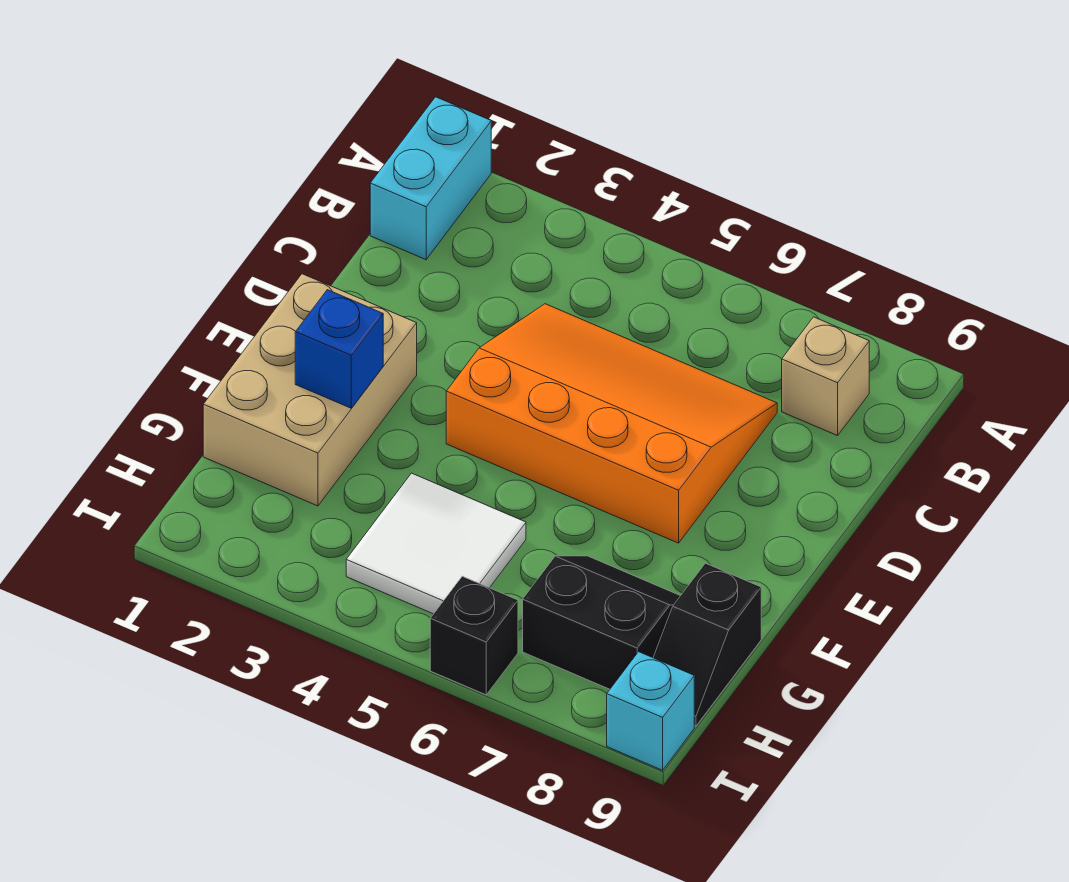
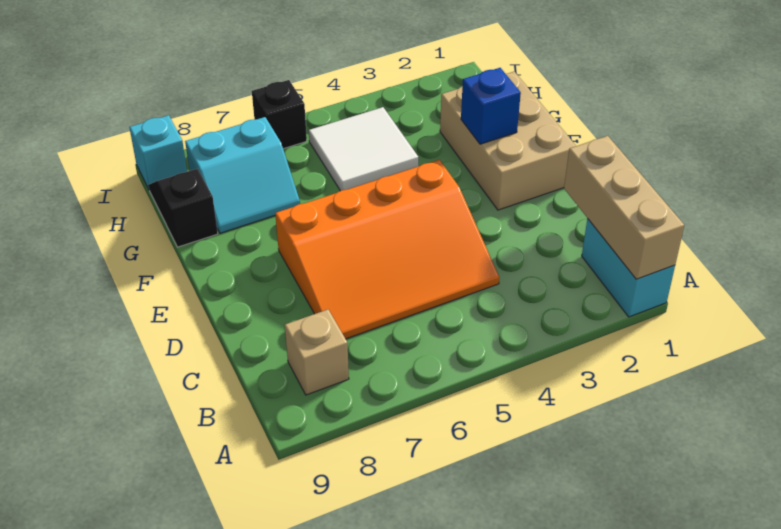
none -> tan 1x3 brick [564,136,684,279]
black 2x2 slope [523,556,680,689] -> cyan 2x2 slope [185,117,300,233]

